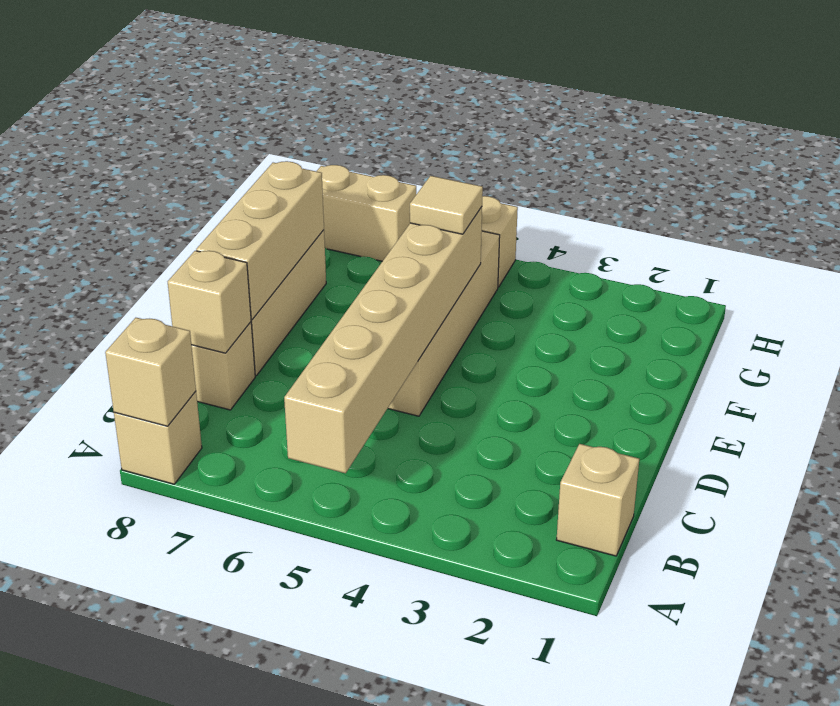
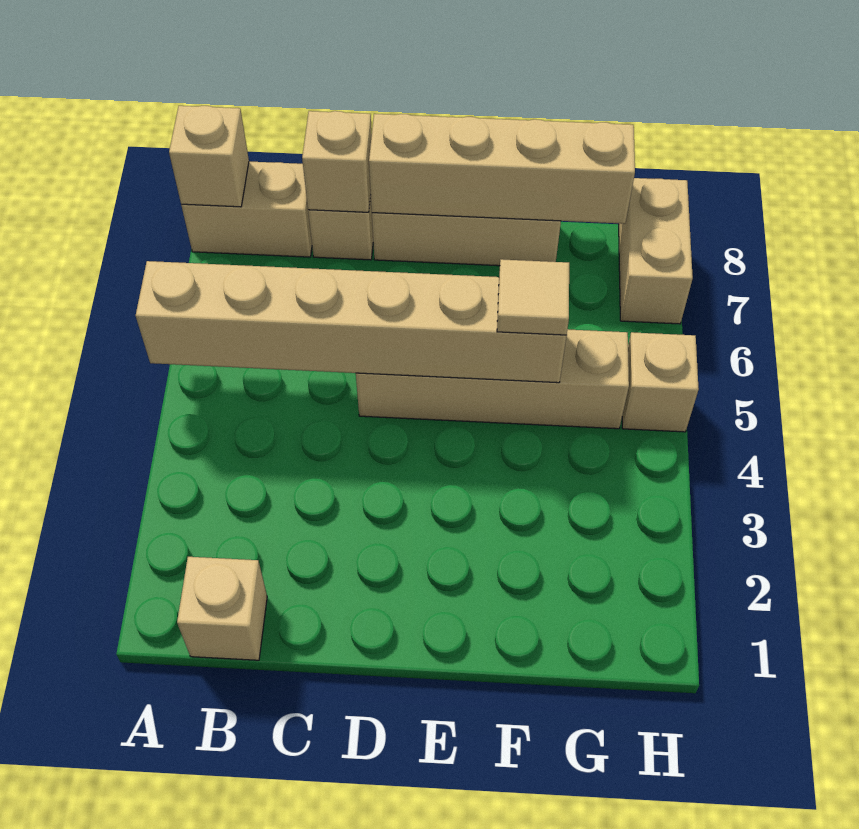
tan 1x1 brick [114,391,202,484] -> tan 1x2 brick [181,161,312,257]
tan 1x3 brick [196,161,324,319] -> tan 1x4 brick [369,114,635,224]

